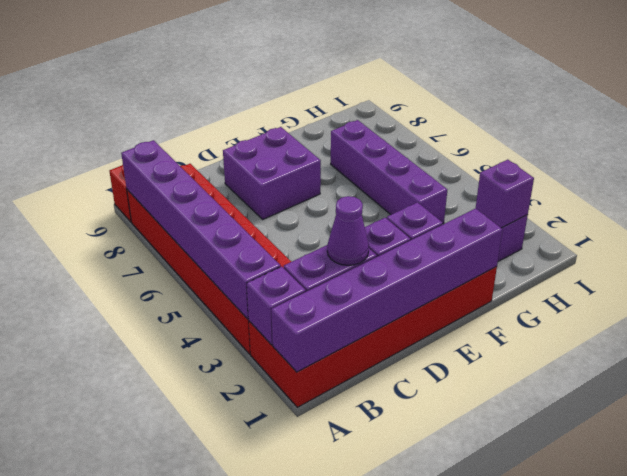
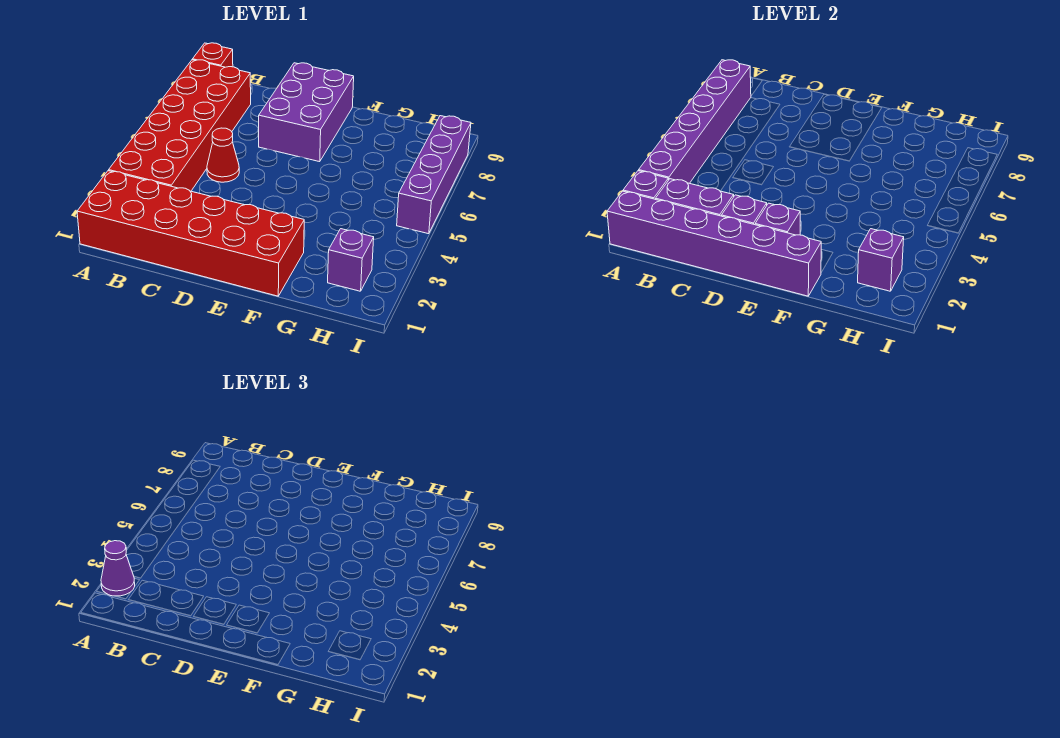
purple 1x1 cone [327,196,369,265] -> purple 1x1 cone moved to [101,541,135,596]
none -> red 1x1 cone [207,128,239,182]
purple 2x2 brick [223,127,321,219] -> purple 2x3 brick [259,63,354,162]
purple 1x4 brick [331,120,447,224] -> purple 1x4 brick moved to [397,116,471,234]

